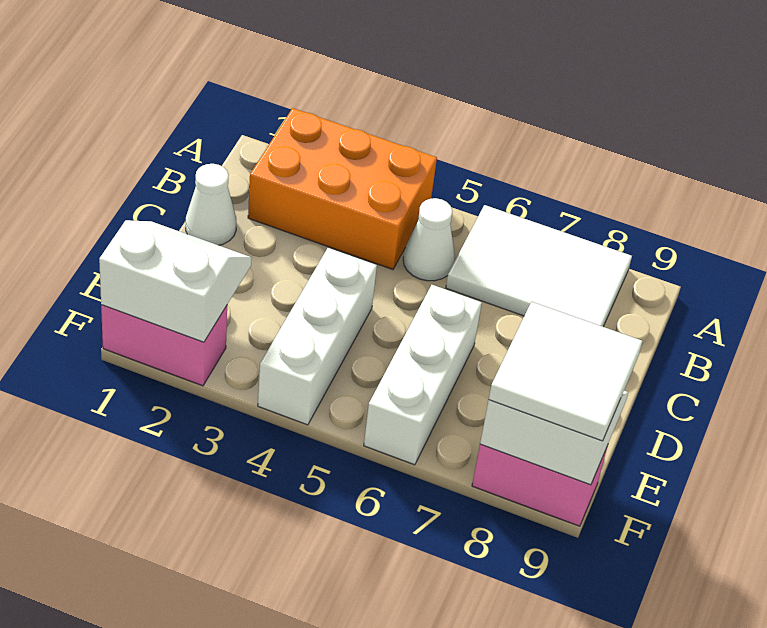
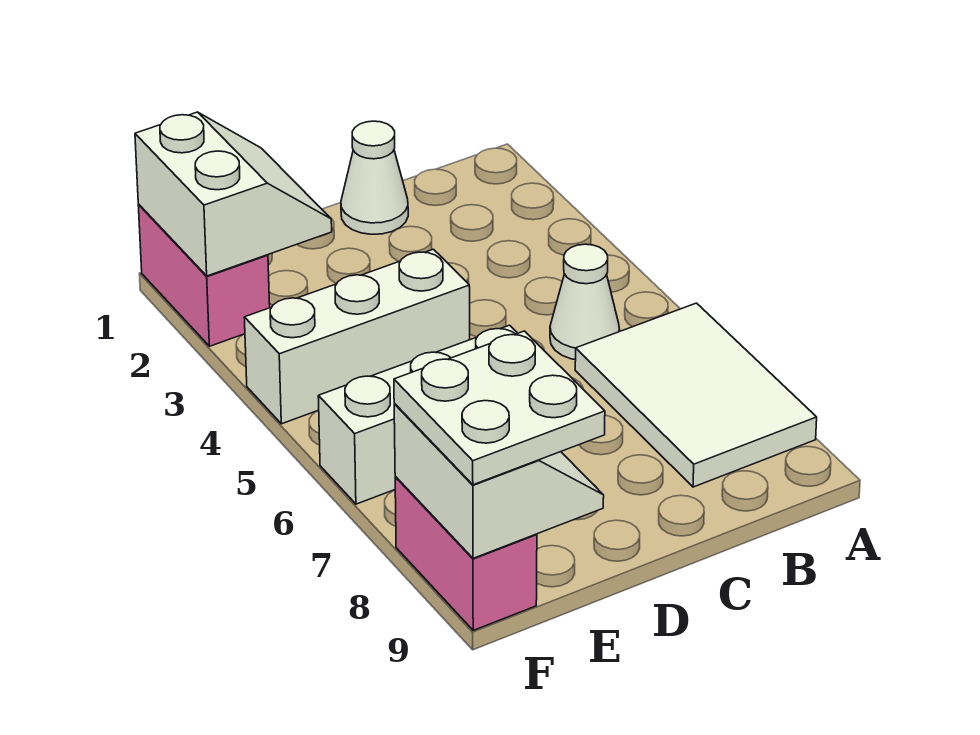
orange 2x3 brick [248,108,437,269] -> none
white 2x2 tile [489,302,642,441] -> white 2x2 plate [394,331,605,485]

